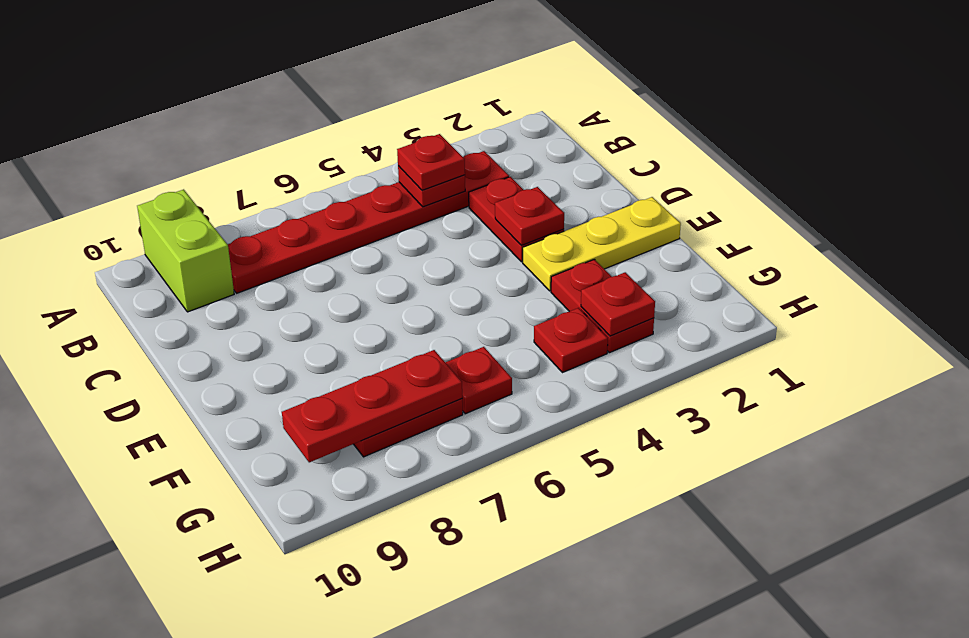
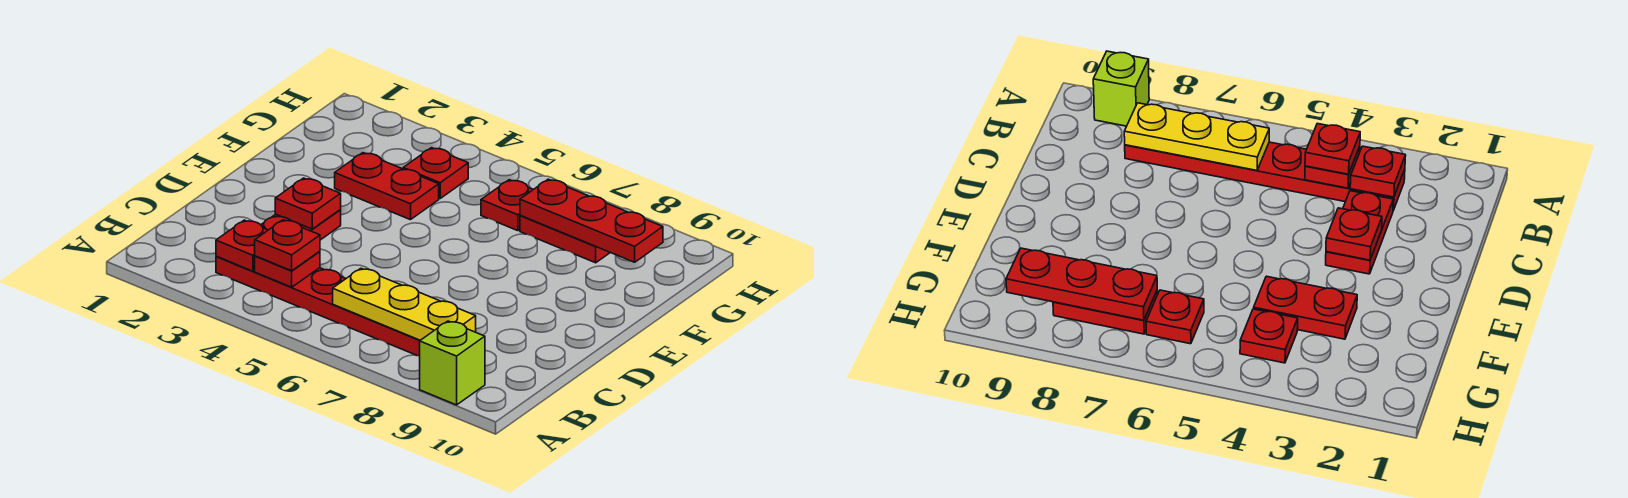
lime 1x2 brick [137,189,234,312] -> lime 1x1 brick [420,321,485,405]
yellow 1x3 plate [523,197,681,291] -> yellow 1x3 plate moved to [333,268,476,340]
red 1x2 plate [551,259,654,353] -> red 1x2 plate turned to [335,153,439,220]
red 1x1 plate [581,272,655,336] -> red 1x1 plate moved to [216,220,268,271]

